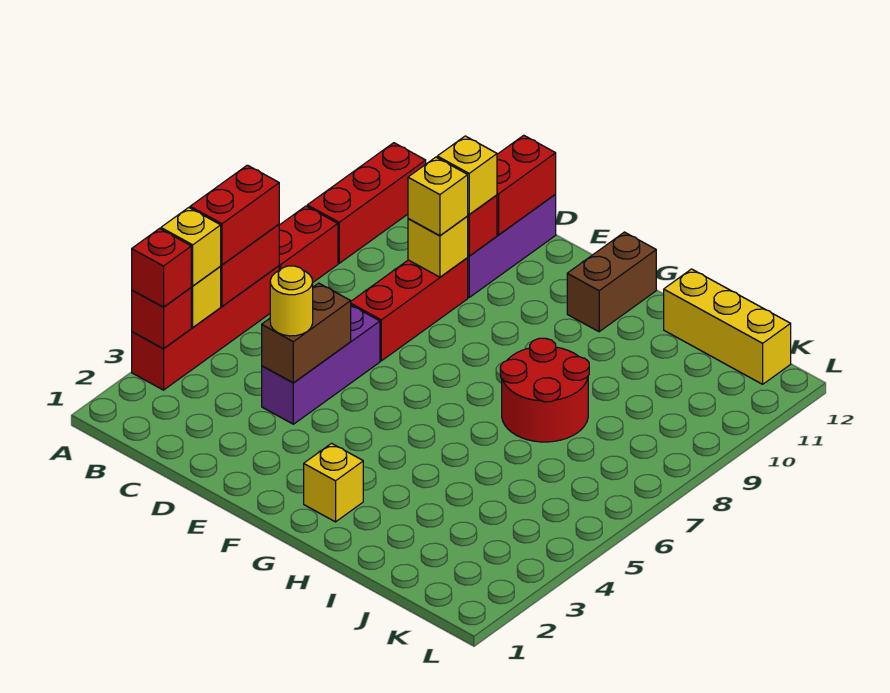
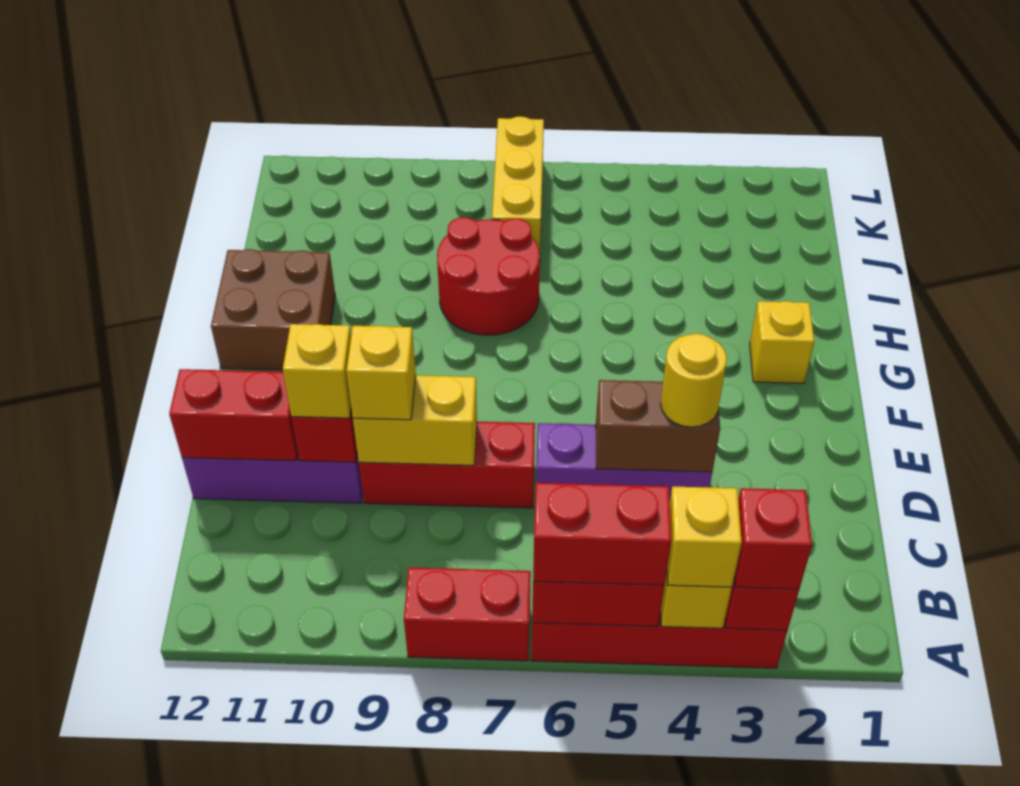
red 1x3 brick [307,143,426,263] -> none
yellow 1x1 brick [408,216,468,277] -> yellow 1x2 brick [353,375,477,466]
brown 1x2 brick [567,232,656,332] -> brown 2x2 brick [211,249,335,370]
yellow 1x3 brick [664,269,791,384] -> yellow 1x3 brick moved to [492,116,544,253]

